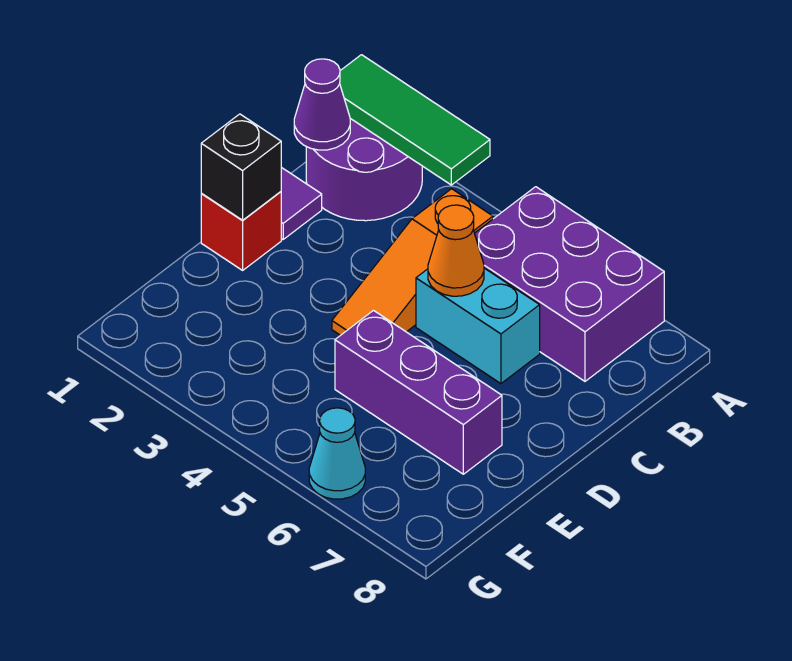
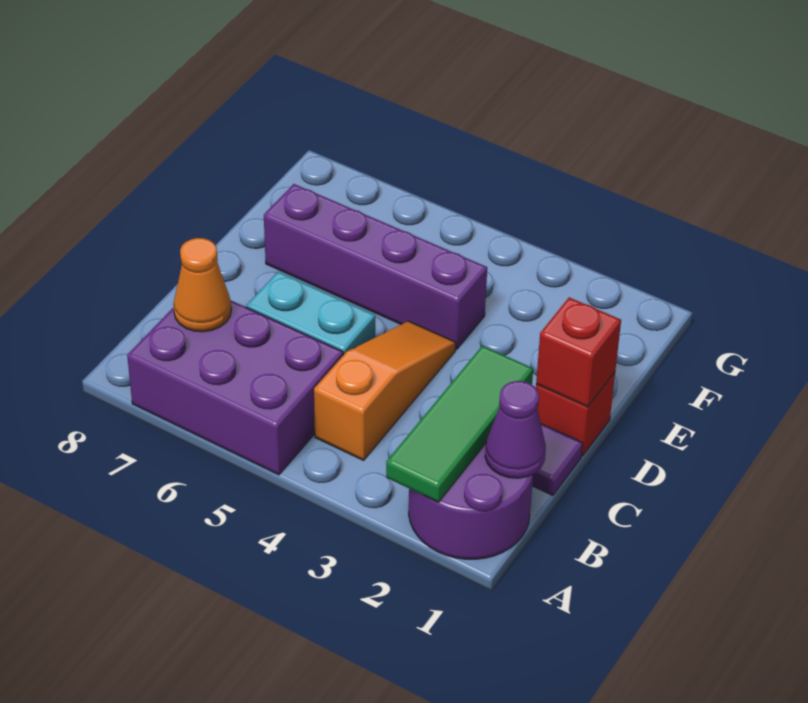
green 1x3 tile [340,55,490,185] -> green 1x3 tile turned to [386,346,533,502]
orange 1x1 cone [428,205,484,296] -> orange 1x1 cone moved to [173,238,231,332]
black 1x1 brick [201,114,281,220] -> red 1x1 brick [536,297,621,407]
purple 1x3 brick [335,311,502,474] -> purple 1x4 brick [264,184,487,349]
cyan 1x1 cone [309,408,365,499] -> none

